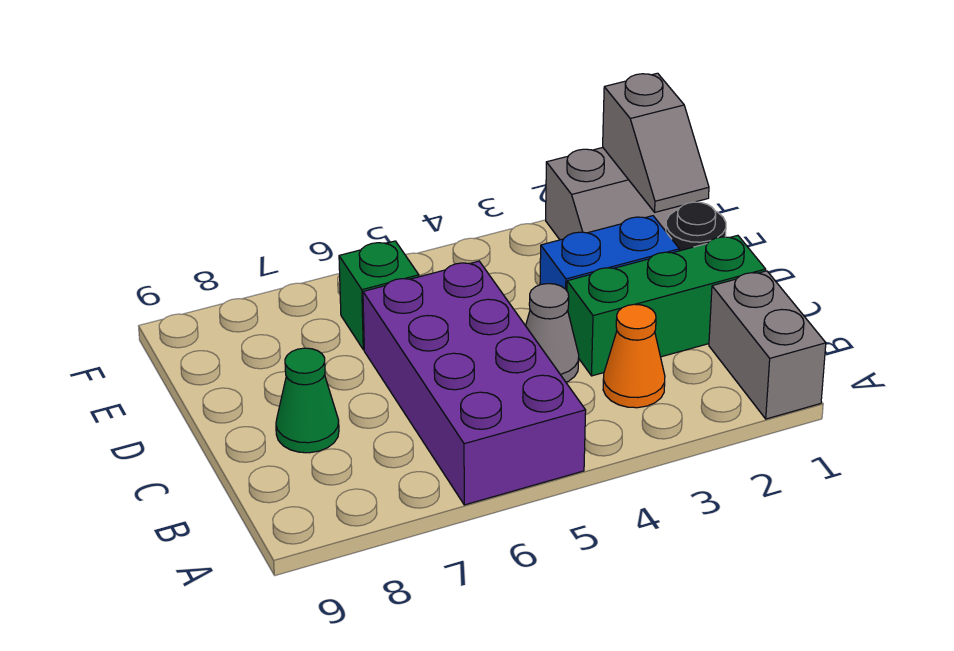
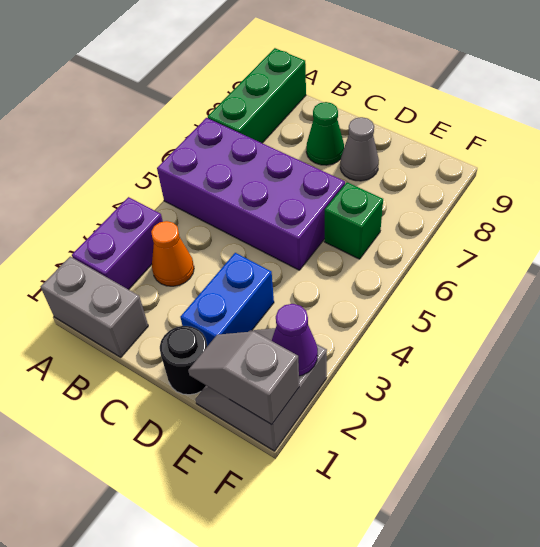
none -> purple 1x2 brick [72,197,163,290]
green 1x3 brick [567,235,766,376] -> green 1x3 brick moved to [208,48,306,143]
grey 1x1 cone [526,284,579,382] -> grey 1x1 cone moved to [340,117,379,181]
none -> purple 1x1 cone [272,304,318,376]

